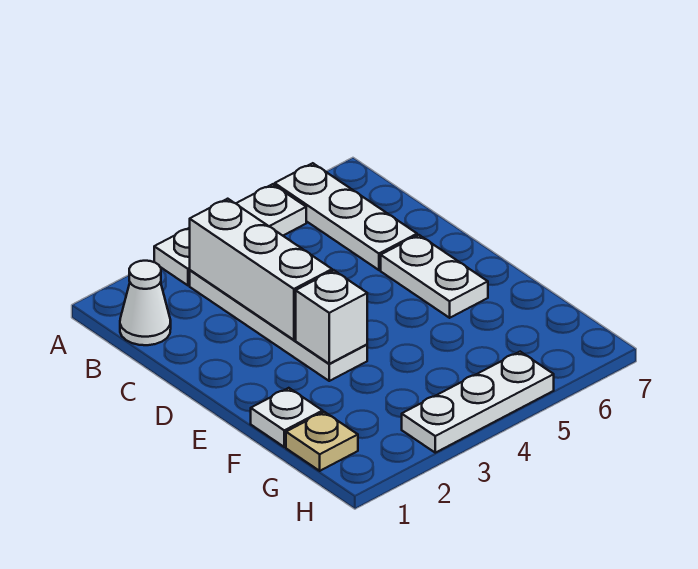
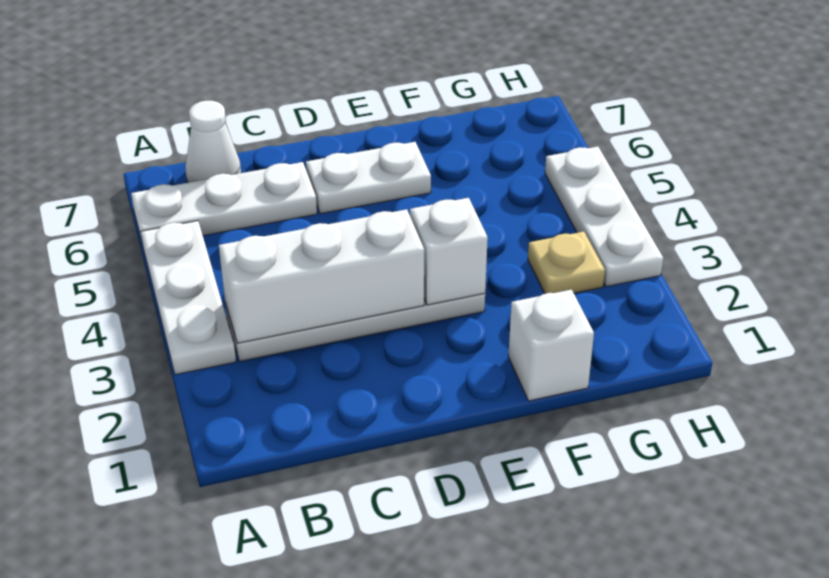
white 1x1 cone [120,261,171,345] -> white 1x1 cone moved to [185,101,241,183]
white 1x1 plate [251,388,323,447] -> white 1x1 brick [508,290,594,401]
tan 1x1 plate [286,412,358,471] -> tan 1x1 plate moved to [528,232,605,294]

